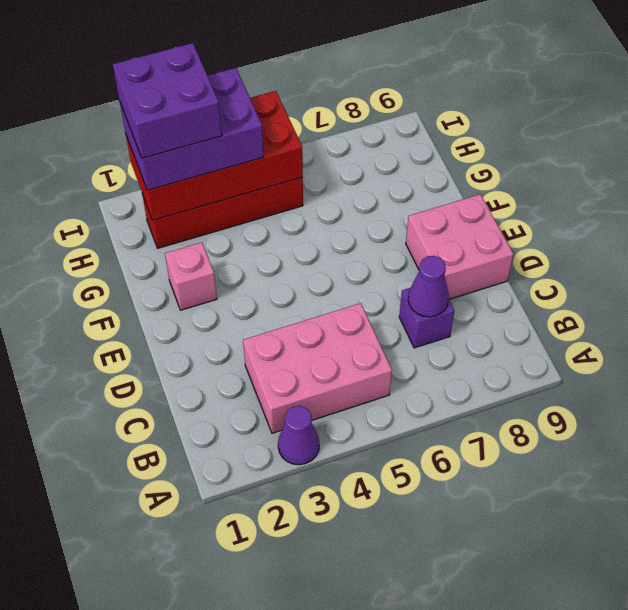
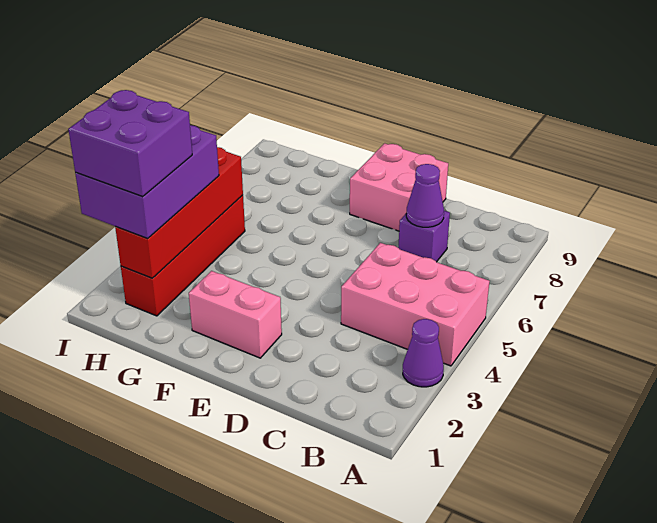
pink 2x3 brick [243,303,392,433] -> pink 2x3 brick turned to [341,243,490,366]
pink 1x1 brick [165,242,217,310] -> pink 1x2 brick [189,271,282,358]
red 2x4 brick [126,91,303,220] -> red 1x4 brick [115,147,243,278]

